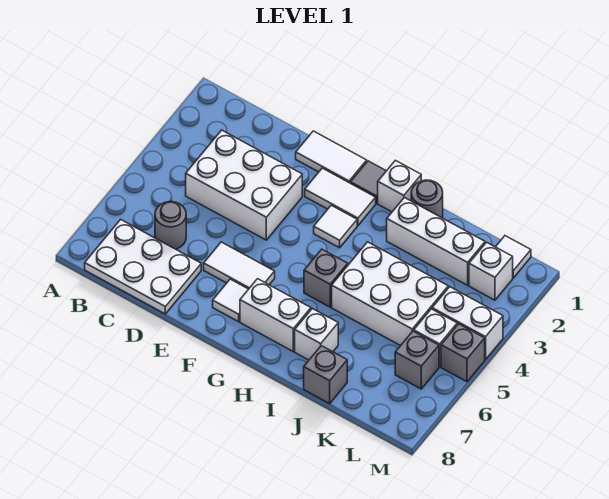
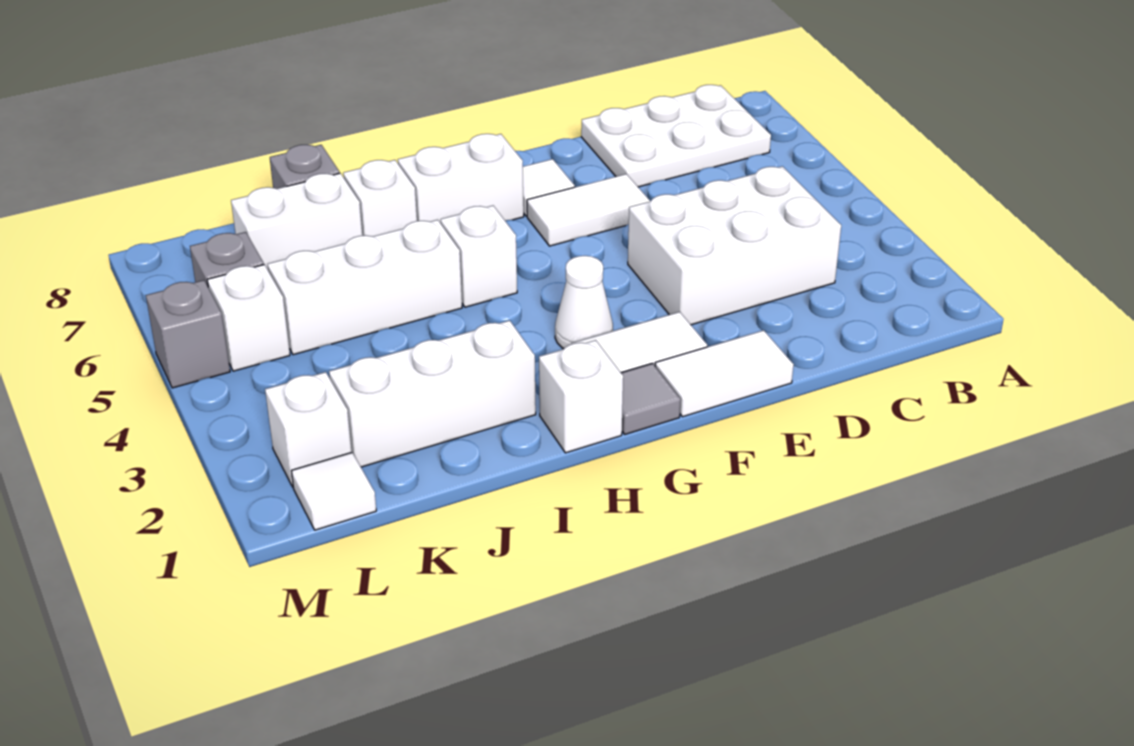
grey 1x1 round brick [155,202,186,249] -> none
white 1x1 tile [314,205,357,248] -> white 1x1 cone [555,256,613,349]
grey 1x1 brick [304,249,348,307] -> white 1x1 brick [441,206,517,307]
grey 1x1 round brick [411,180,443,218] -> none
white 2x3 brick [332,242,448,346] -> white 1x3 brick [268,220,462,355]
white 1x2 brick [432,287,503,360] -> white 1x2 brick moved to [231,173,362,270]

